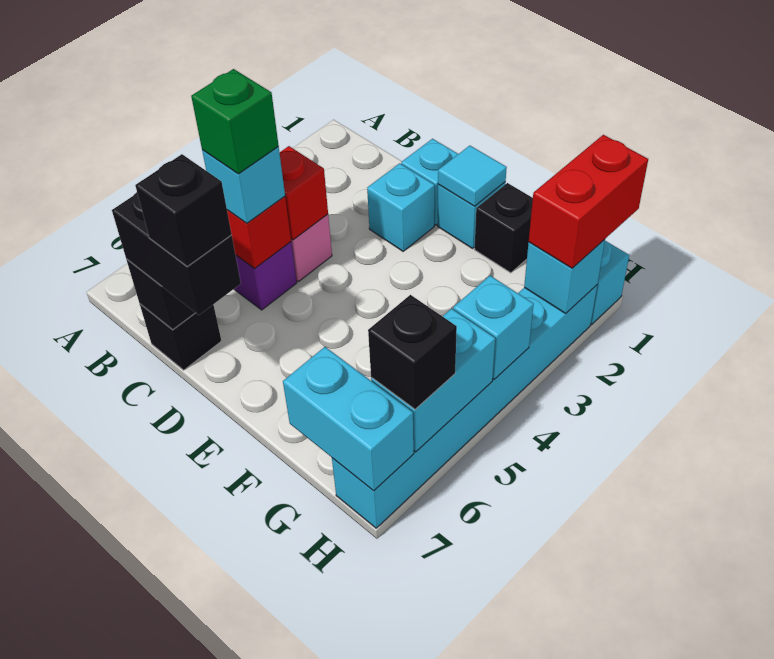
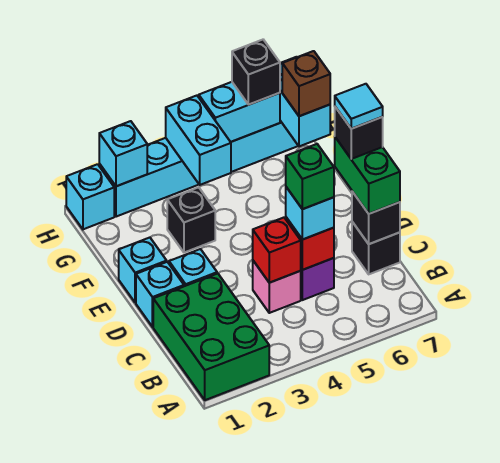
none -> green 2x3 brick [153,273,269,400]
black 1x2 brick [112,192,241,315] -> green 1x2 brick [335,137,400,214]
cyan 1x1 tile [438,146,507,206] -> cyan 1x1 tile moved to [335,84,383,129]
black 1x1 brick [474,183,533,273] -> black 1x1 brick moved to [167,187,215,253]
none -> brown 1x1 brick [282,51,330,116]
red 1x2 brick [529,135,648,268] -> none
cyan 1x1 brick [453,276,534,379] -> cyan 1x2 brick [166,96,231,185]

